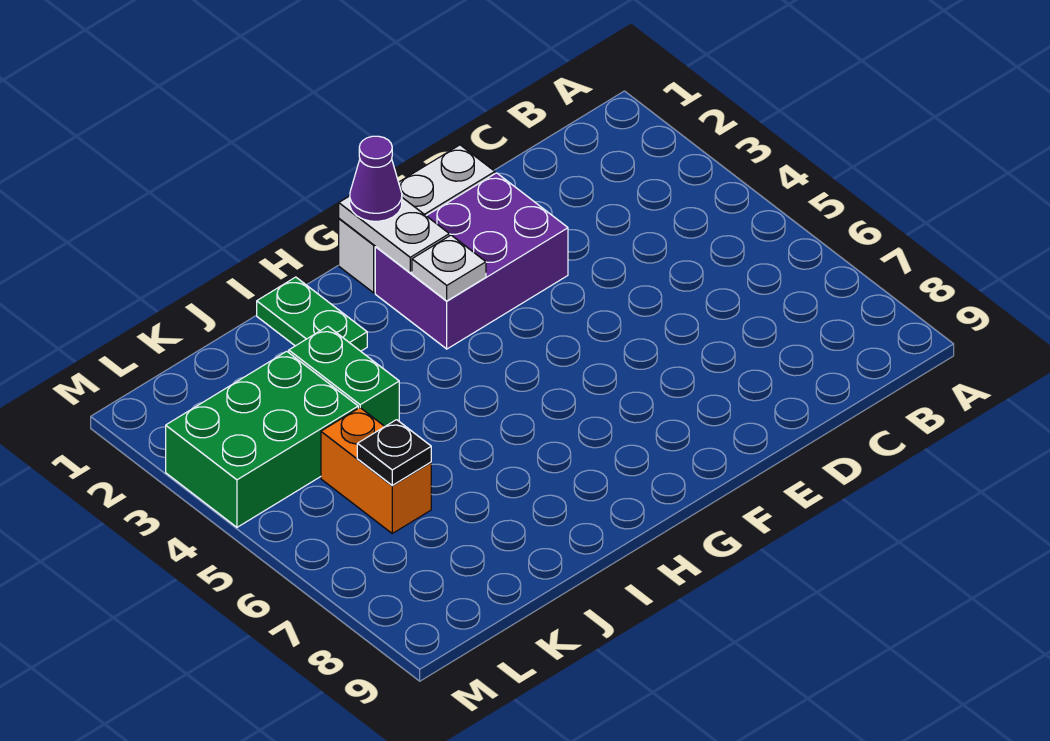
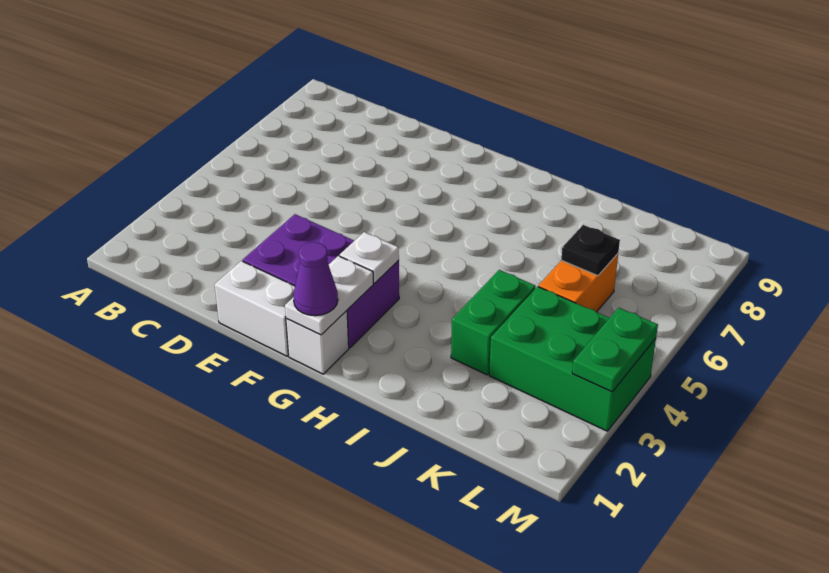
green 1x2 plate [257,277,367,351] -> green 1x2 plate moved to [572,308,658,392]

